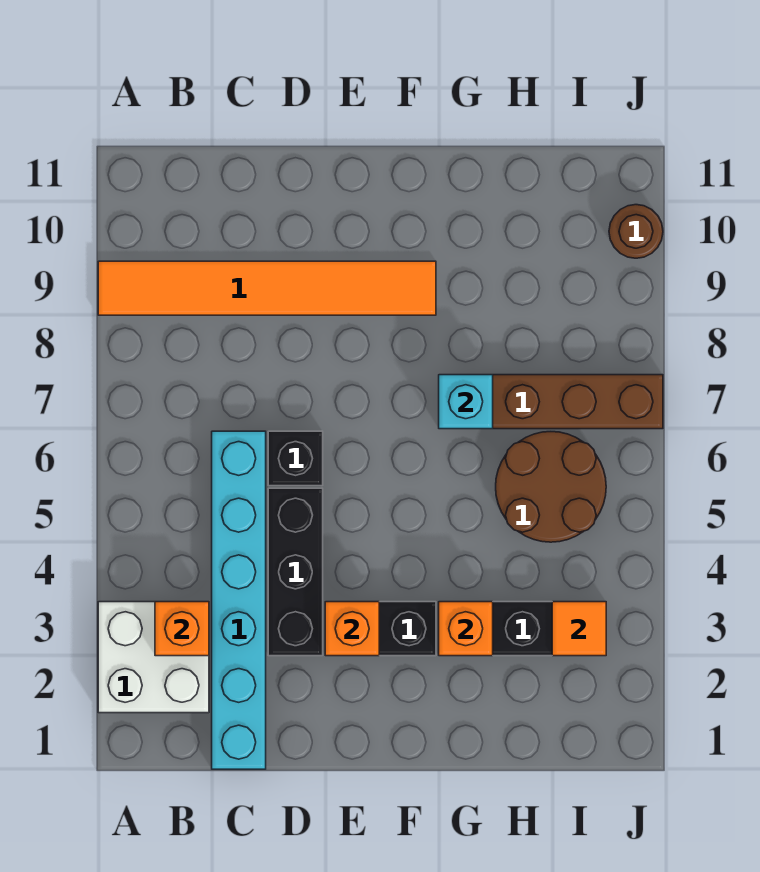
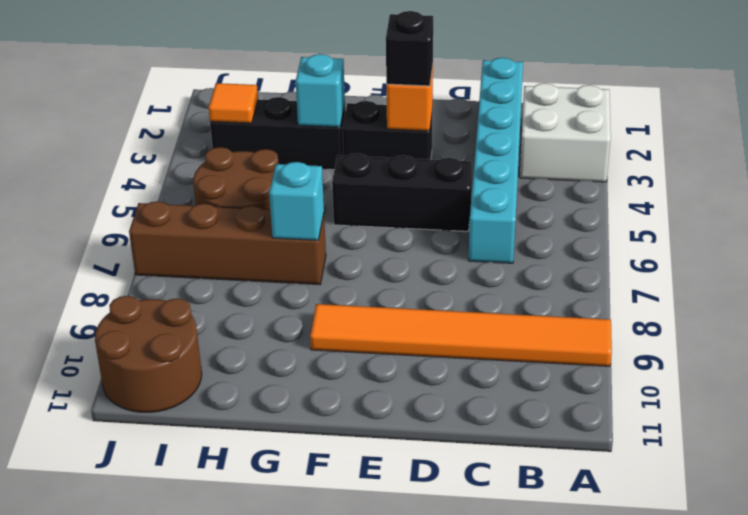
orange 1x1 brick [155,602,209,656] -> none
black 1x3 brick [268,488,323,656] -> black 1x3 brick turned to [332,153,472,231]
black 1x1 brick [268,431,323,486] -> black 1x1 brick moved to [386,11,433,86]
orange 1x1 brick [439,602,493,656] -> cyan 1x1 brick [296,54,345,127]
brown 1x1 round brick [609,205,663,258] -> brown 2x2 round brick [95,296,202,412]

